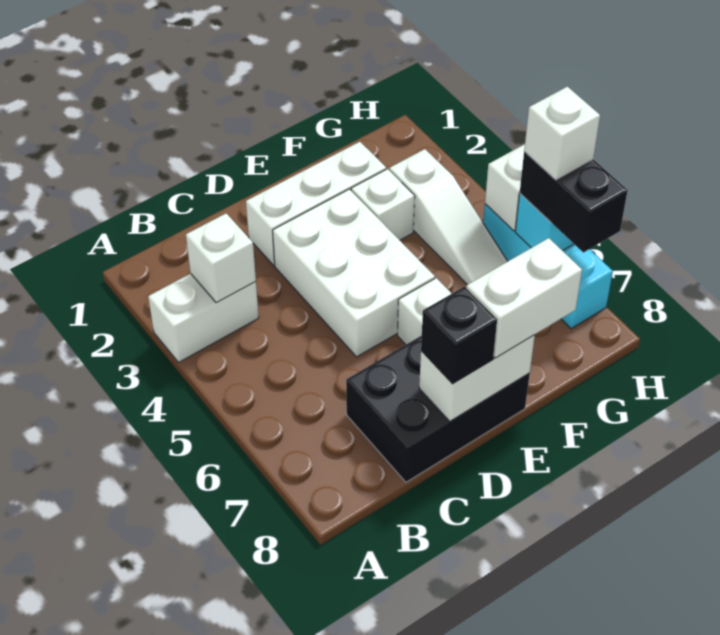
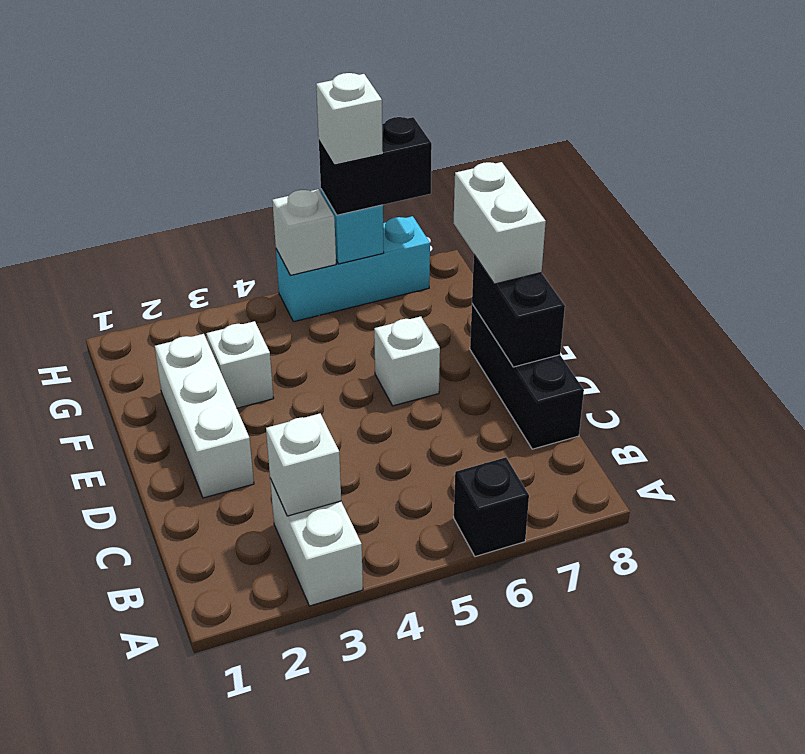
black 2x3 brick [346,336,530,482] -> black 1x3 brick [470,304,584,449]
white 2x3 brick [273,189,435,357] -> none
white 1x2 brick [419,335,535,421] -> black 1x2 brick [472,255,565,367]
black 1x1 brick [421,287,497,384] -> black 1x1 brick moved to [454,457,529,557]
white 1x3 slope [389,149,508,285] -> none

